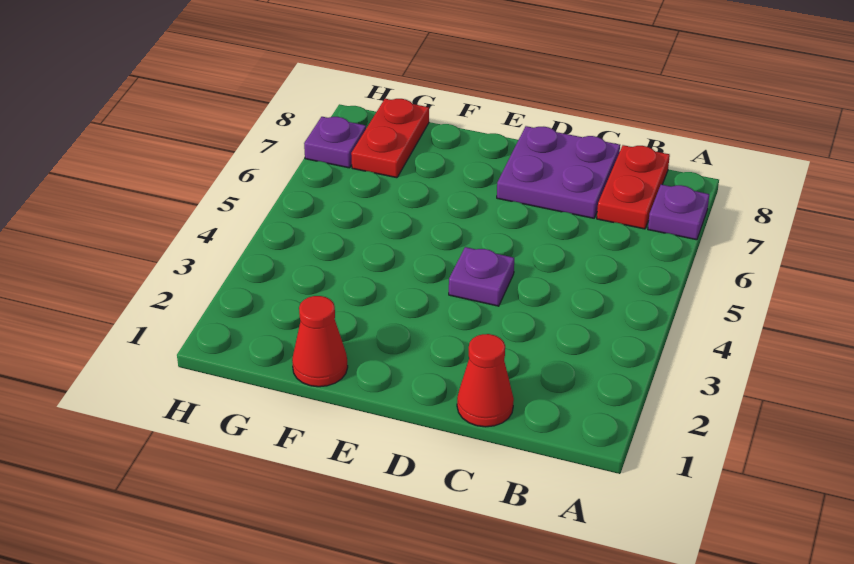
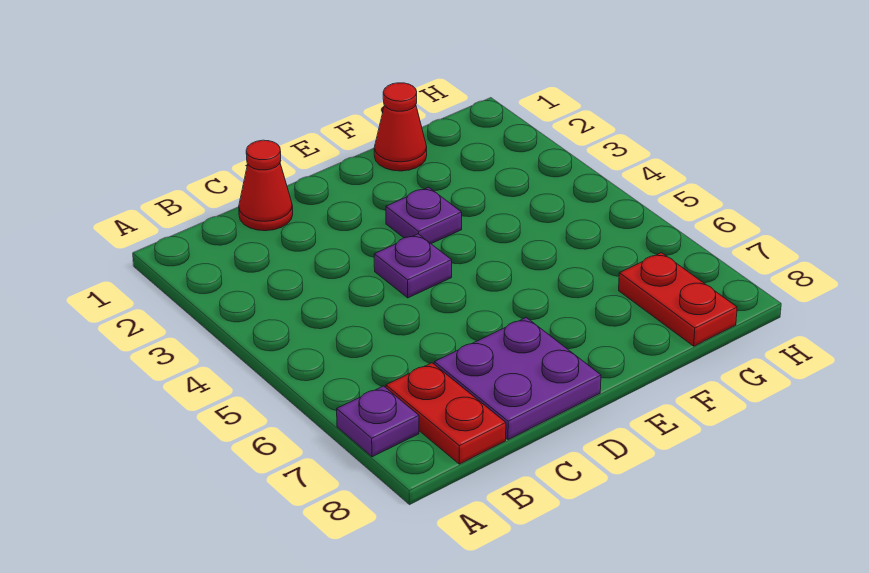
purple 1x1 plate [304,117,366,168] -> purple 1x1 plate moved to [386,187,462,244]

